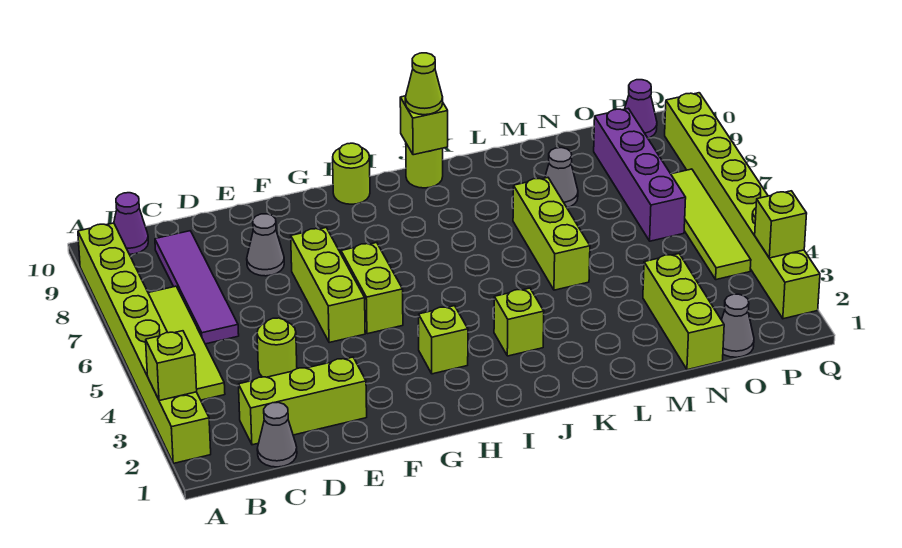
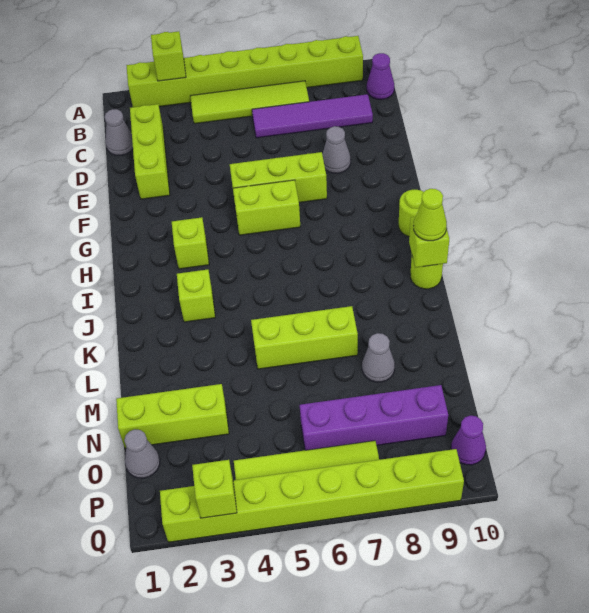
lime 1x1 round brick [257,318,297,377] -> none

